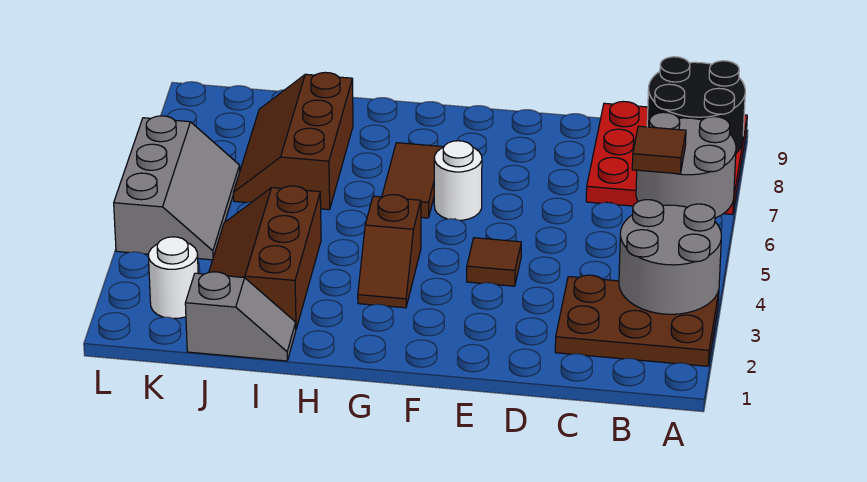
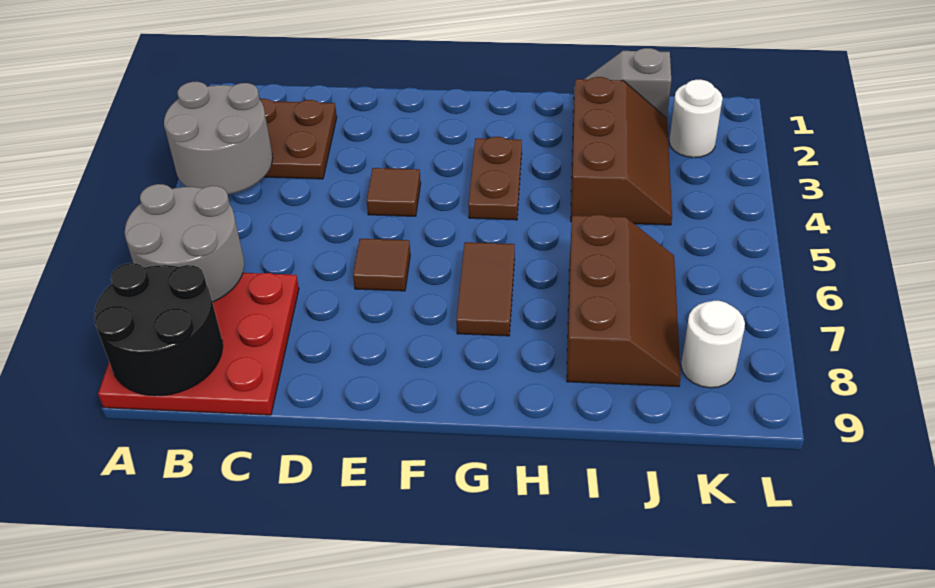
brown 1x1 tile [632,126,686,174] -> brown 1x1 tile moved to [353,239,410,291]
white 1x1 round brick [434,141,482,220] -> white 1x1 round brick moved to [681,301,745,388]
brown 1x2 slope [358,195,421,308] -> brown 1x2 plate [468,137,522,220]
grey 2x3 slope [114,116,240,260] -> none

